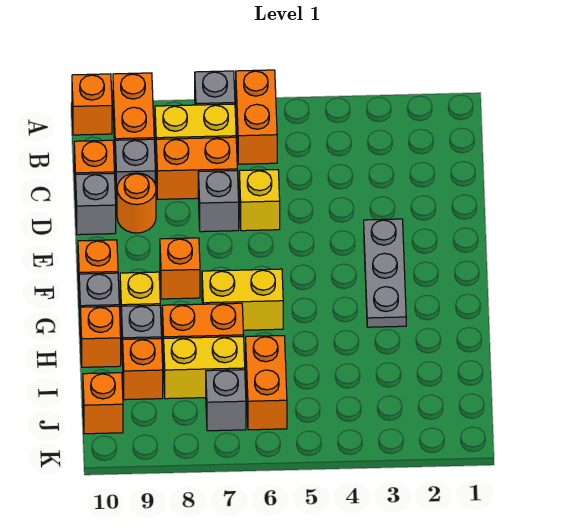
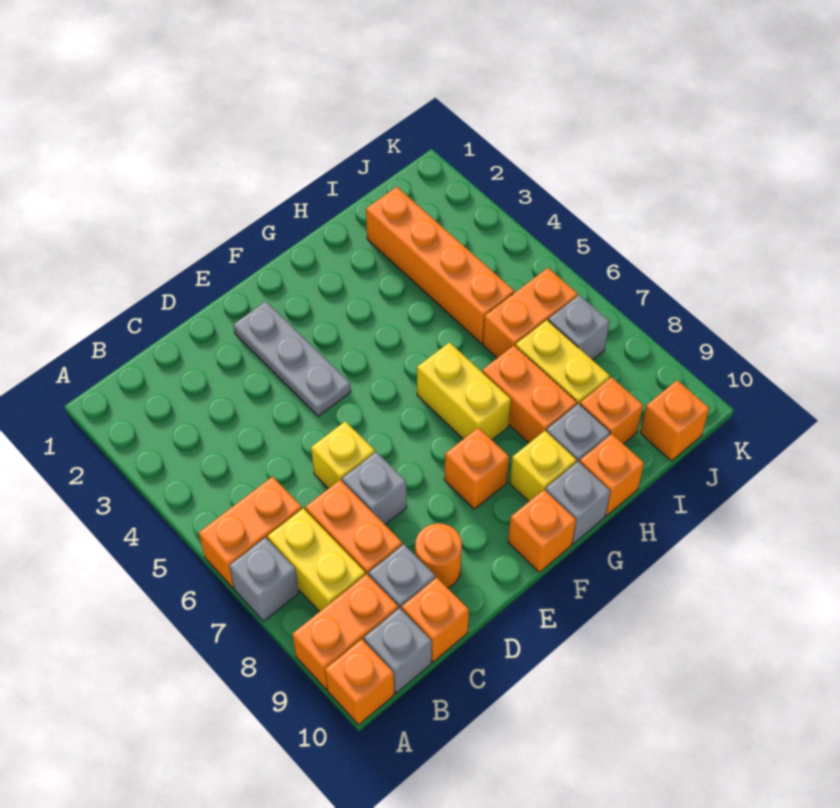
grey 1x1 brick [76,174,116,235] -> grey 1x1 brick moved to [364,608,432,693]
grey 1x3 plate [364,219,406,327] -> grey 1x3 plate turned to [233,301,351,416]
none -> orange 1x4 brick [366,187,514,343]

